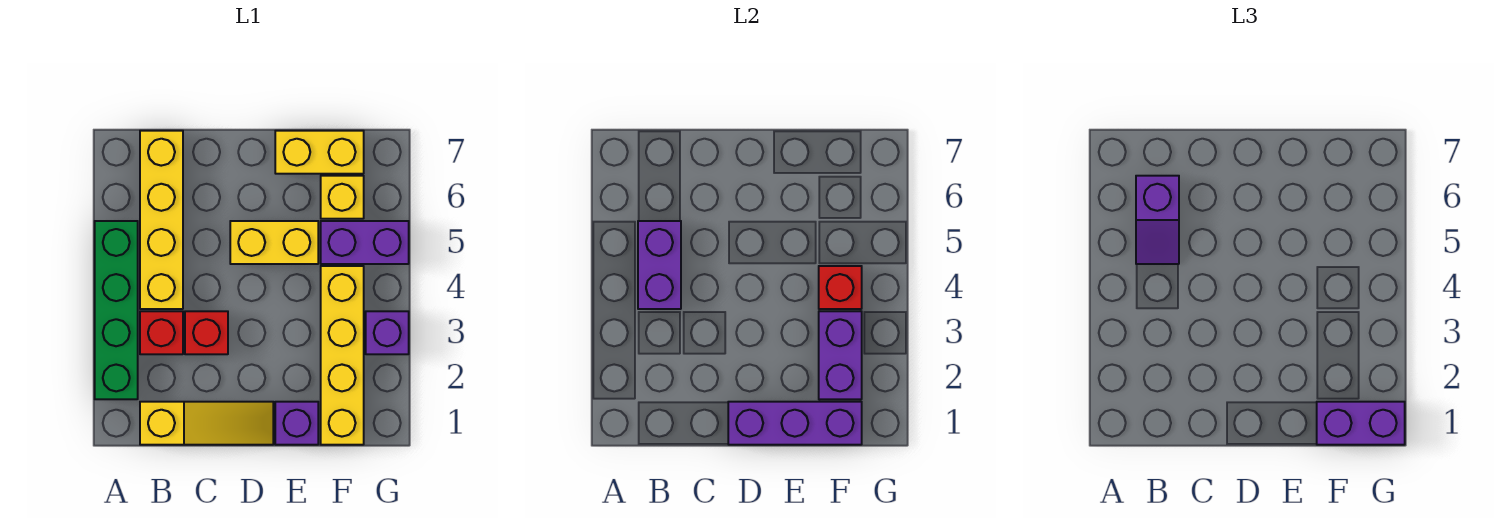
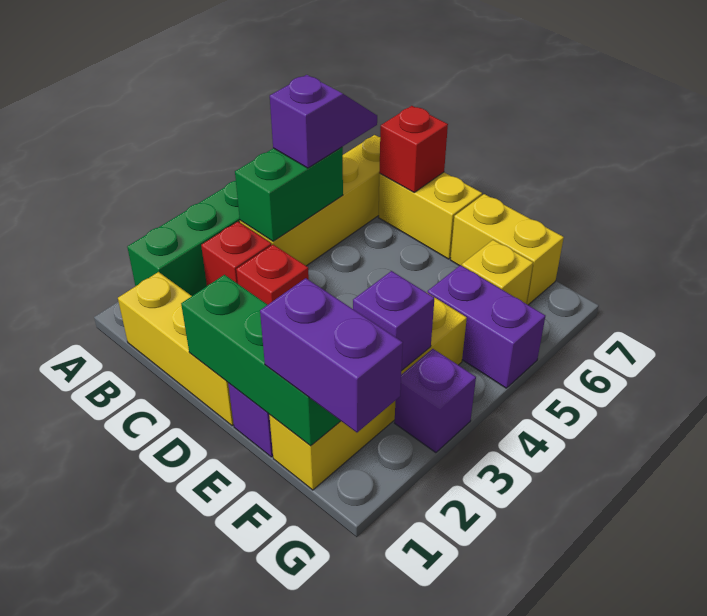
yellow 1x3 slope [140,402,273,445] -> yellow 1x3 brick [118,272,234,426]
purple 1x2 brick [638,221,681,309] -> green 1x2 brick [235,147,343,241]
purple 1x2 slope [1136,176,1179,264] -> purple 1x2 slope turned to [270,75,377,168]
purple 1x3 brick [728,402,862,445] -> green 1x3 brick [181,275,340,446]
yellow 1x2 brick [230,221,318,264] -> yellow 1x2 brick moved to [378,172,482,259]
purple 1x2 brick [819,311,862,399] -> purple 1x1 brick [353,271,434,371]
red 1x1 brick [819,266,862,309] -> red 1x1 brick moved to [379,106,448,192]

